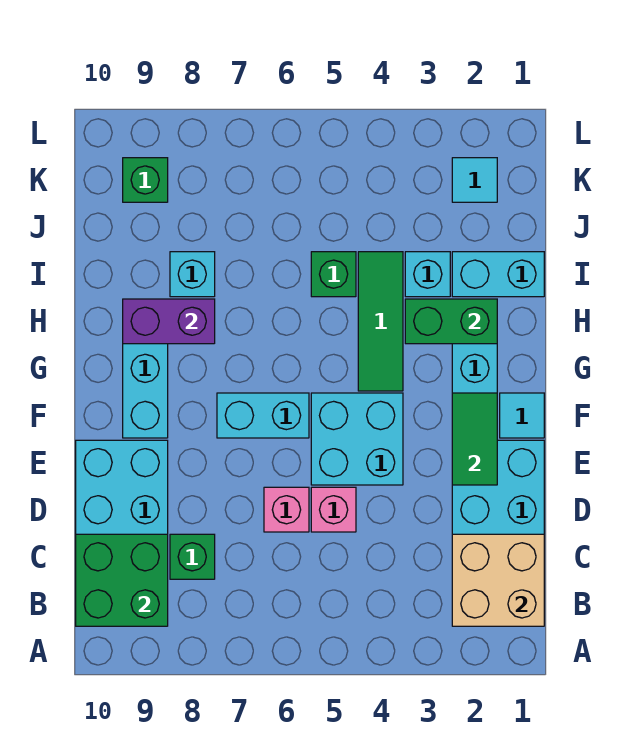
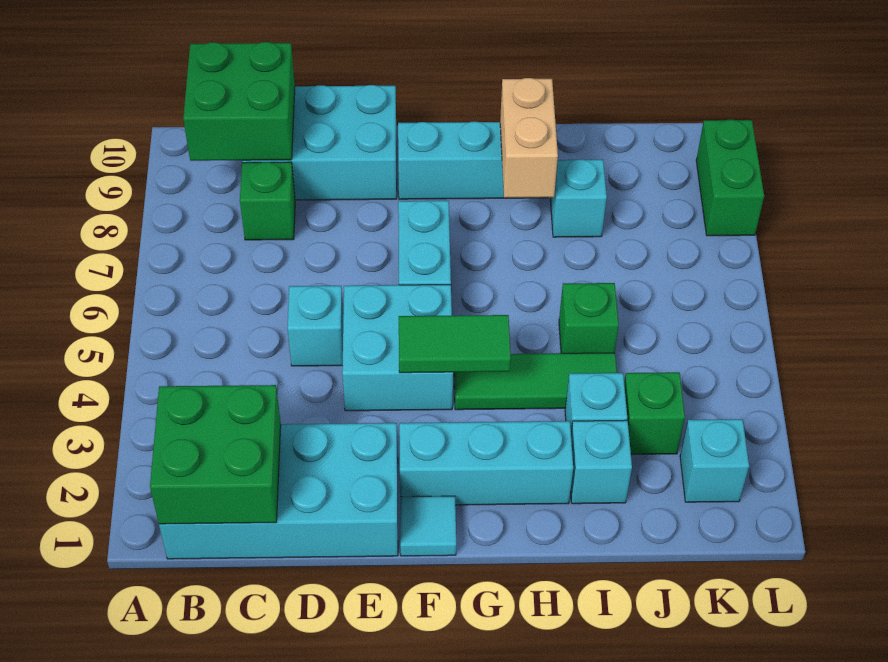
tan 2x2 brick [452,534,544,626] -> green 2x2 brick [150,385,281,524]
pink 1x1 brick [311,487,356,532] -> cyan 1x1 brick [287,286,343,366]
pink 1x1 brick [264,487,309,532] -> none
green 1x2 tile [452,393,497,485] -> green 1x2 tile moved to [399,315,511,373]
green 1x2 brick [405,299,497,344] -> green 1x2 brick moved to [696,120,764,236]
purple 1x2 brick [123,299,215,344] -> tan 1x2 brick [500,78,558,198]
cyan 1x2 brick [452,252,544,297] -> cyan 1x1 brick [571,420,632,504]
cyan 1x1 tile [452,158,497,202] -> cyan 1x1 brick [680,419,749,502]
green 1x1 brick [123,158,168,202] -> green 1x1 brick moved to [624,372,685,454]

